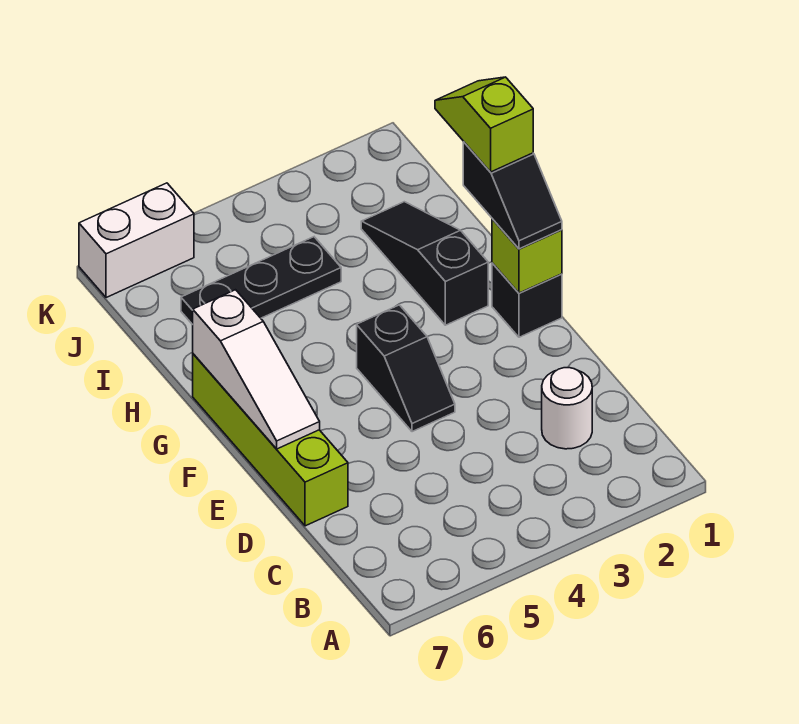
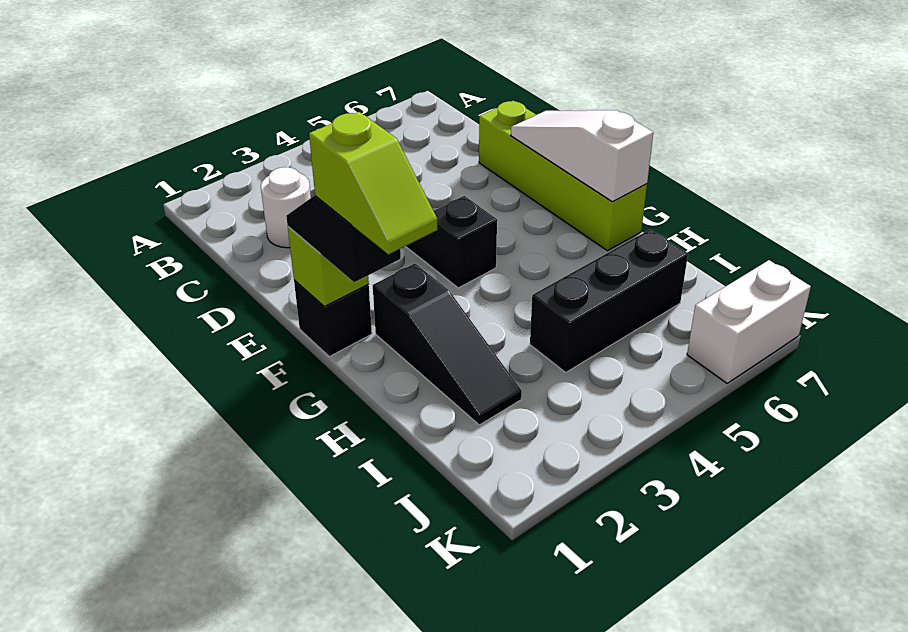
black 1x3 plate [181,237,341,325] -> black 1x3 brick [530,229,688,372]

